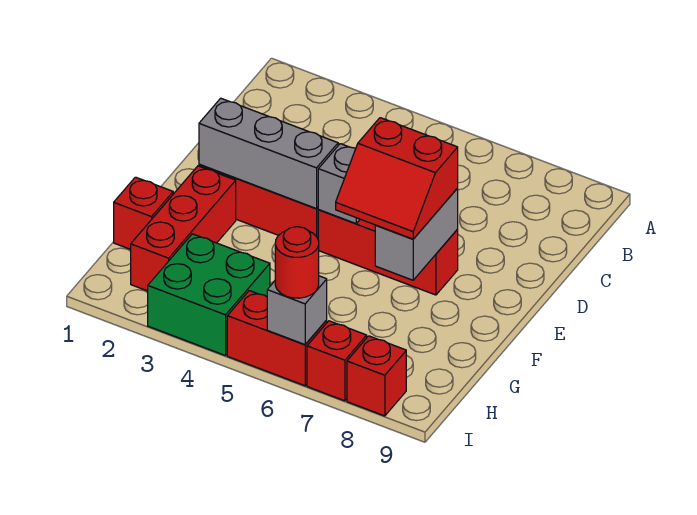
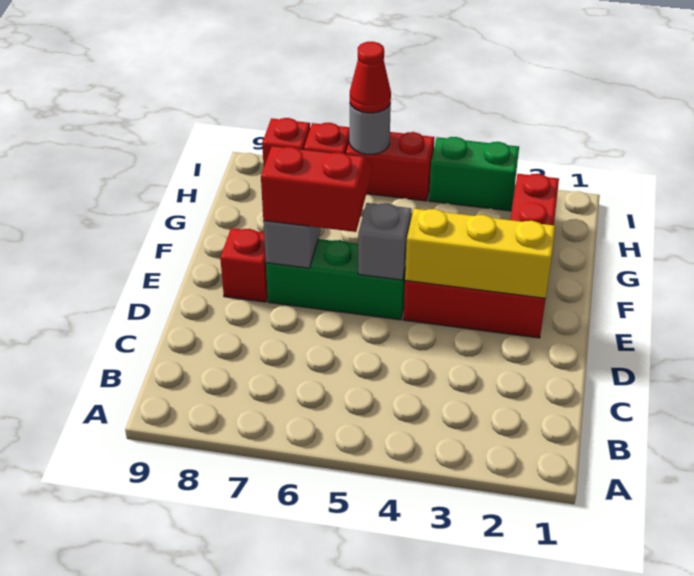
grey 1x3 brick [199,98,338,209] -> yellow 1x3 brick [405,209,555,298]
red 1x3 brick [318,210,458,295] -> green 1x3 brick [266,239,405,320]
red 1x1 brick [114,177,173,249] -> red 1x1 brick moved to [220,228,268,302]
green 2x2 brick [148,234,270,356] -> green 1x2 brick [429,137,519,211]
grey 1x1 brick [267,276,327,344] -> grey 1x1 round brick [349,104,391,154]
red 1x1 round brick [275,227,319,298] -> red 1x1 cone [350,42,391,113]

